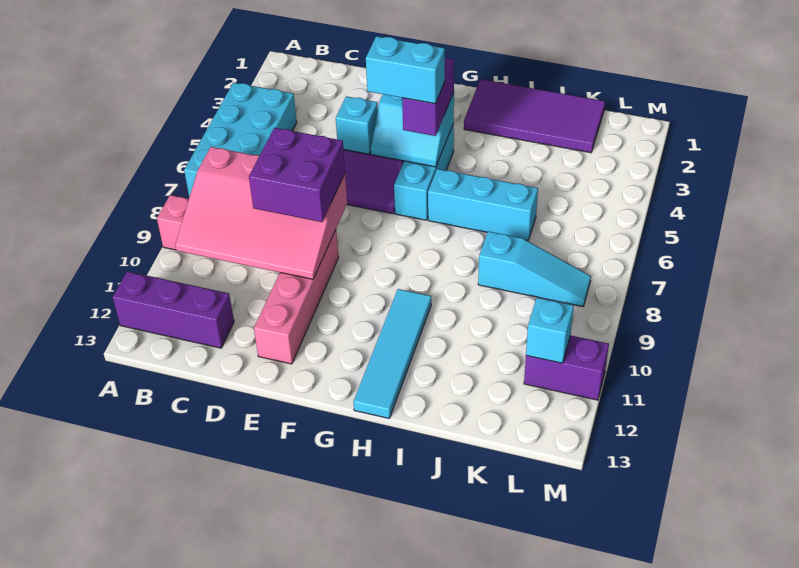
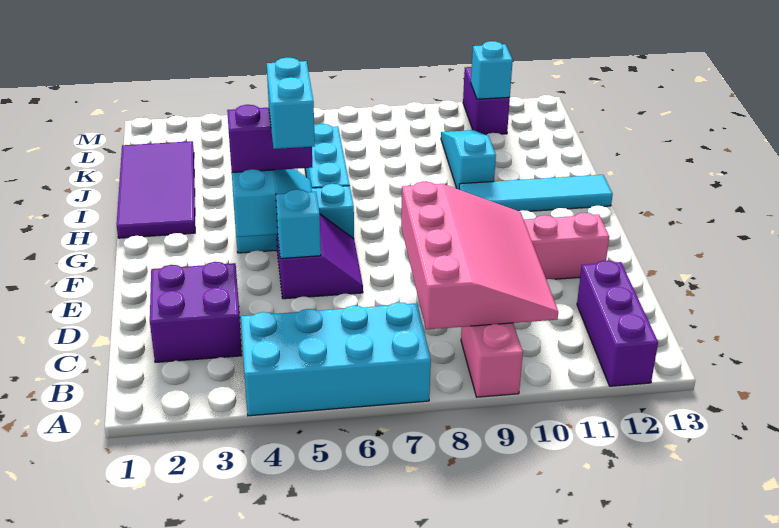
purple 2x2 brick [249,128,345,222] -> purple 2x2 brick moved to [150,262,242,362]
cyan 1x3 slope [478,231,591,307] -> cyan 1x3 slope moved to [441,130,496,189]

